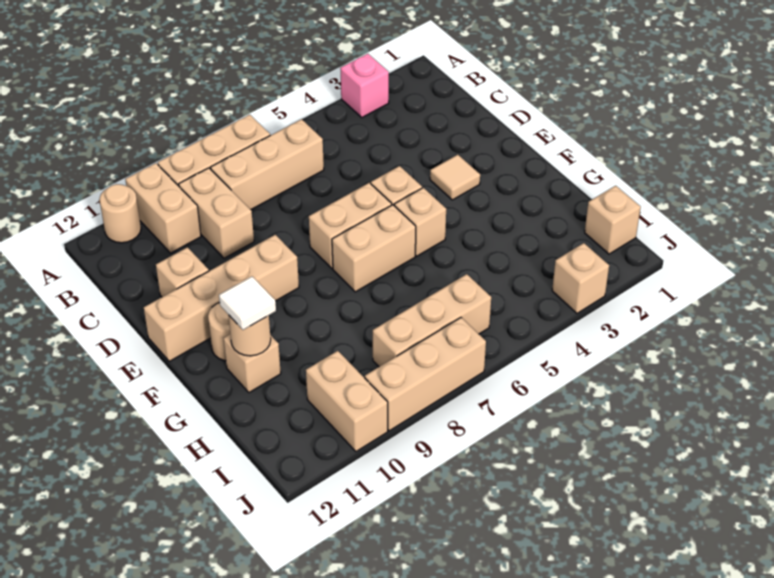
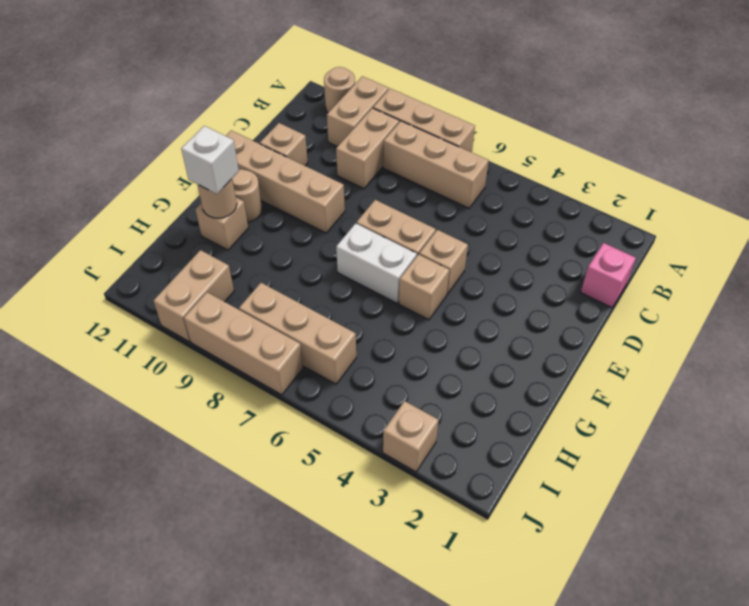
pink 1x1 brick [340,54,389,117] -> pink 1x1 brick moved to [581,243,636,308]
tan 1x1 tile [430,155,480,200] -> none
tan 1x2 brick [332,205,416,292] -> white 1x2 brick [336,223,417,303]
white 1x1 tile [219,277,276,330] -> white 1x1 brick [181,126,239,194]
tan 1x1 brick [585,186,641,254] -> none

